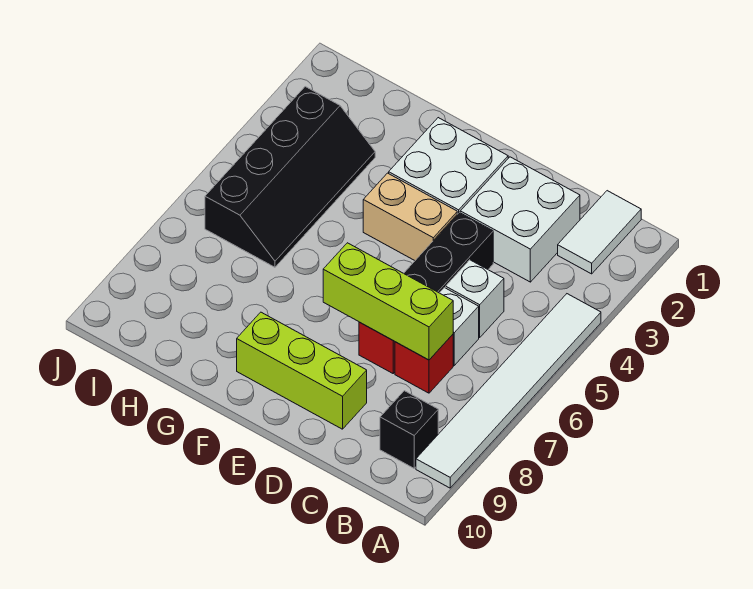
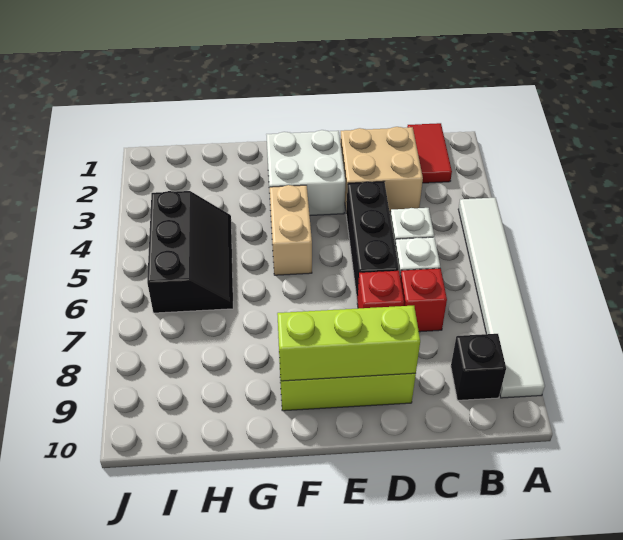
white 1x2 tile [558,191,641,274] -> red 1x2 tile [407,123,452,183]
white 2x2 brick [460,157,580,282] -> tan 2x2 brick [340,127,423,212]
lime 1x3 brick [323,243,453,360] -> lime 1x3 brick moved to [277,306,420,381]
tan 1x2 brick [363,173,457,260] -> tan 1x2 brick turned to [270,185,312,275]
black 2x4 slope [205,87,375,267] -> black 2x3 slope [147,191,233,313]

